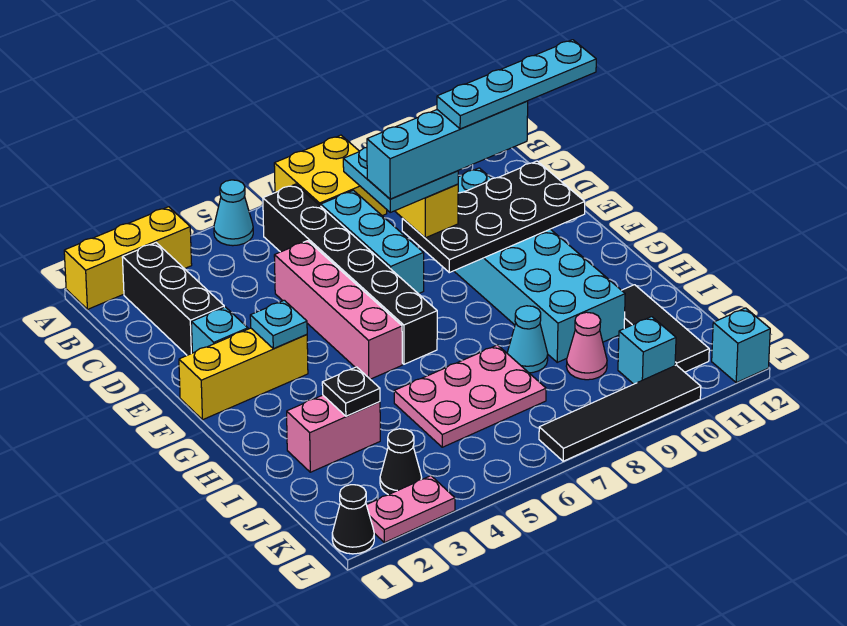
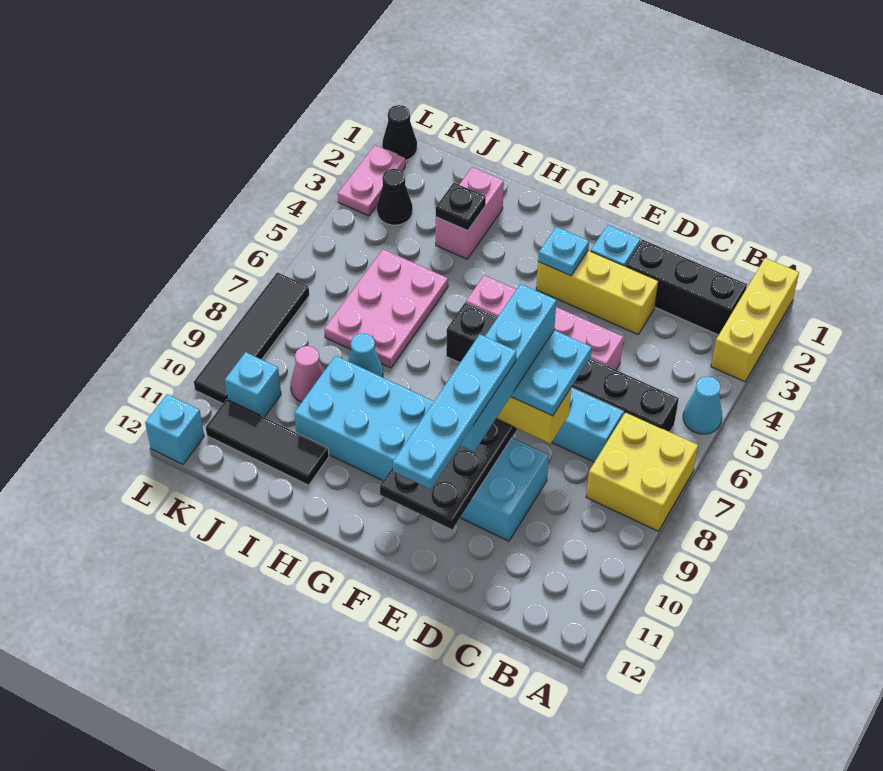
yellow 1x3 brick [179,328,308,420] -> yellow 1x3 brick turned to [536,251,658,334]

